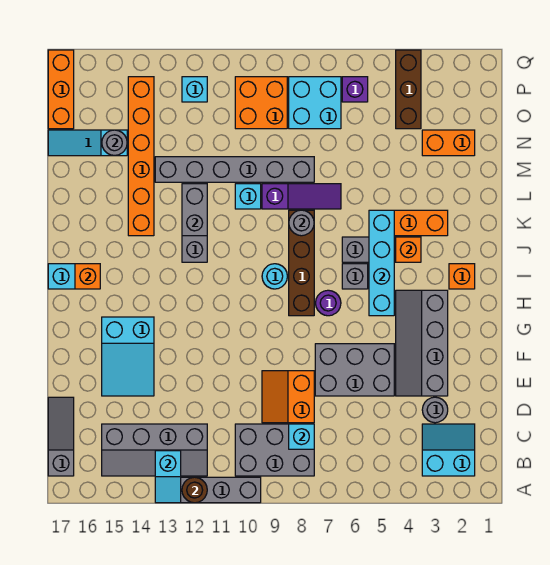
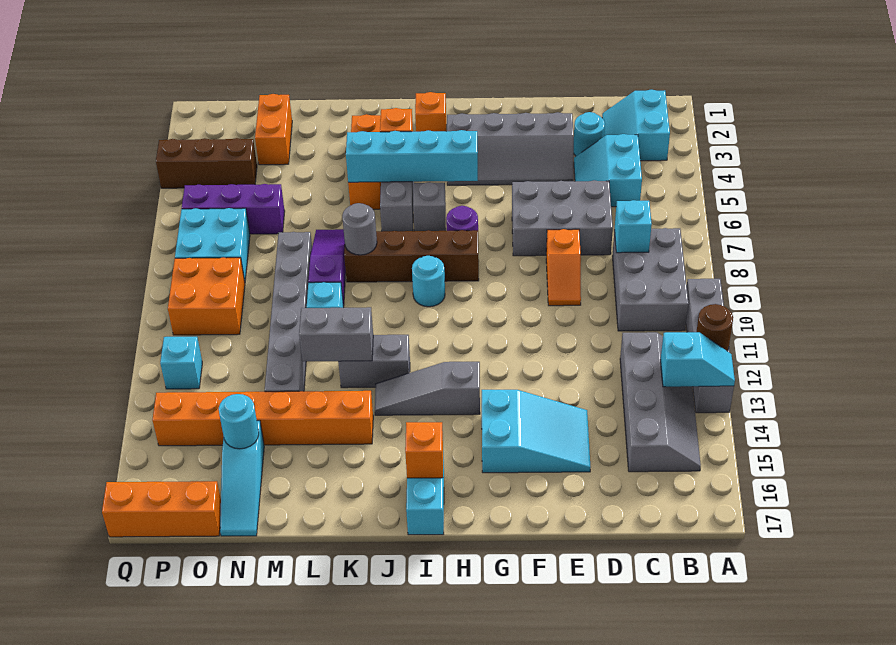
grey 1x3 slope [48,397,74,476] -> grey 1x3 slope moved to [375,362,480,415]
none -> cyan 2x2 slope [574,134,642,207]
grey 1x1 round brick [422,397,448,423] -> cyan 1x1 round brick [574,112,605,156]
orange 2x2 slope [262,371,314,423] -> orange 1x2 slope [546,229,581,306]
grey 2x3 brick [315,344,394,396] -> grey 2x3 brick turned to [512,180,613,256]
grey 1x1 round brick [102,130,127,156] -> cyan 1x1 round brick [219,394,259,449]
purple 1x1 brick [342,77,368,102] -> purple 1x3 brick [182,184,285,234]

